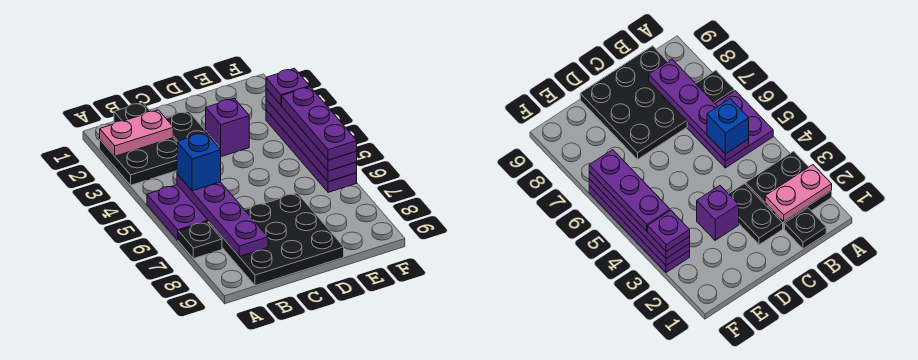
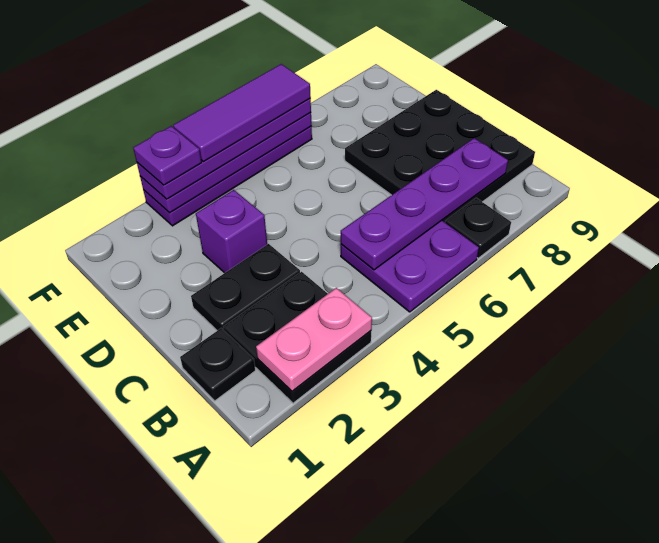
pink 1x2 plate [100,110,173,156] -> pink 1x2 plate turned to [256,288,372,391]
blue 1x1 brick [177,133,221,191] -> none
purple 1x3 plate [282,87,357,160] -> purple 1x3 tile [173,64,311,162]

